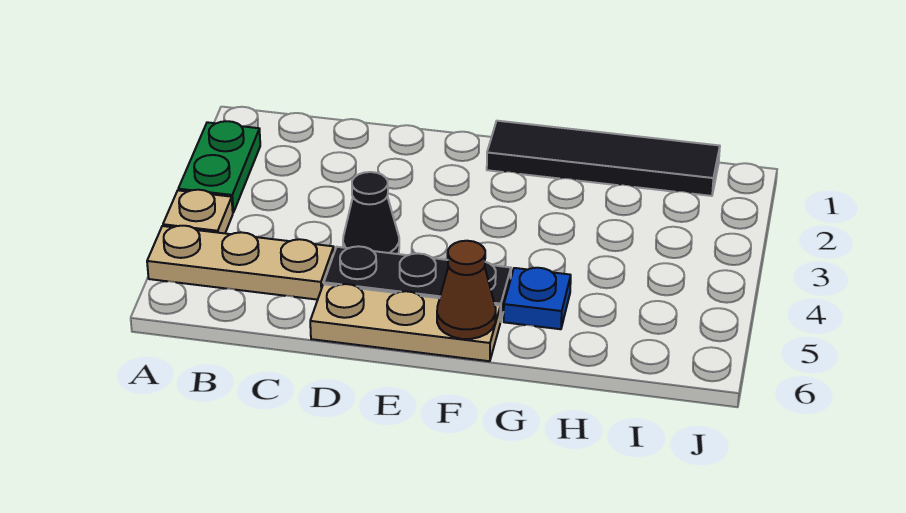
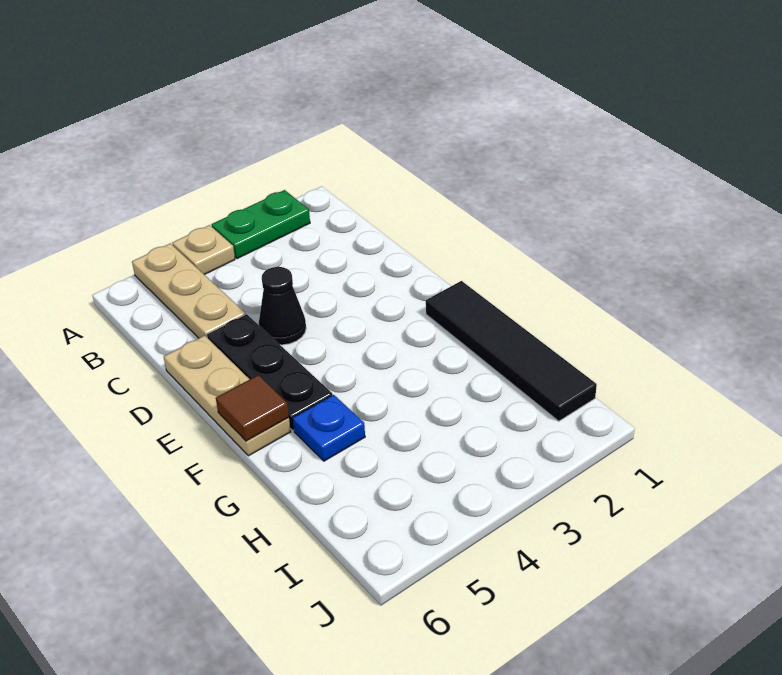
brown 1x1 cone [437,241,496,339] -> brown 1x1 tile [216,375,289,441]

